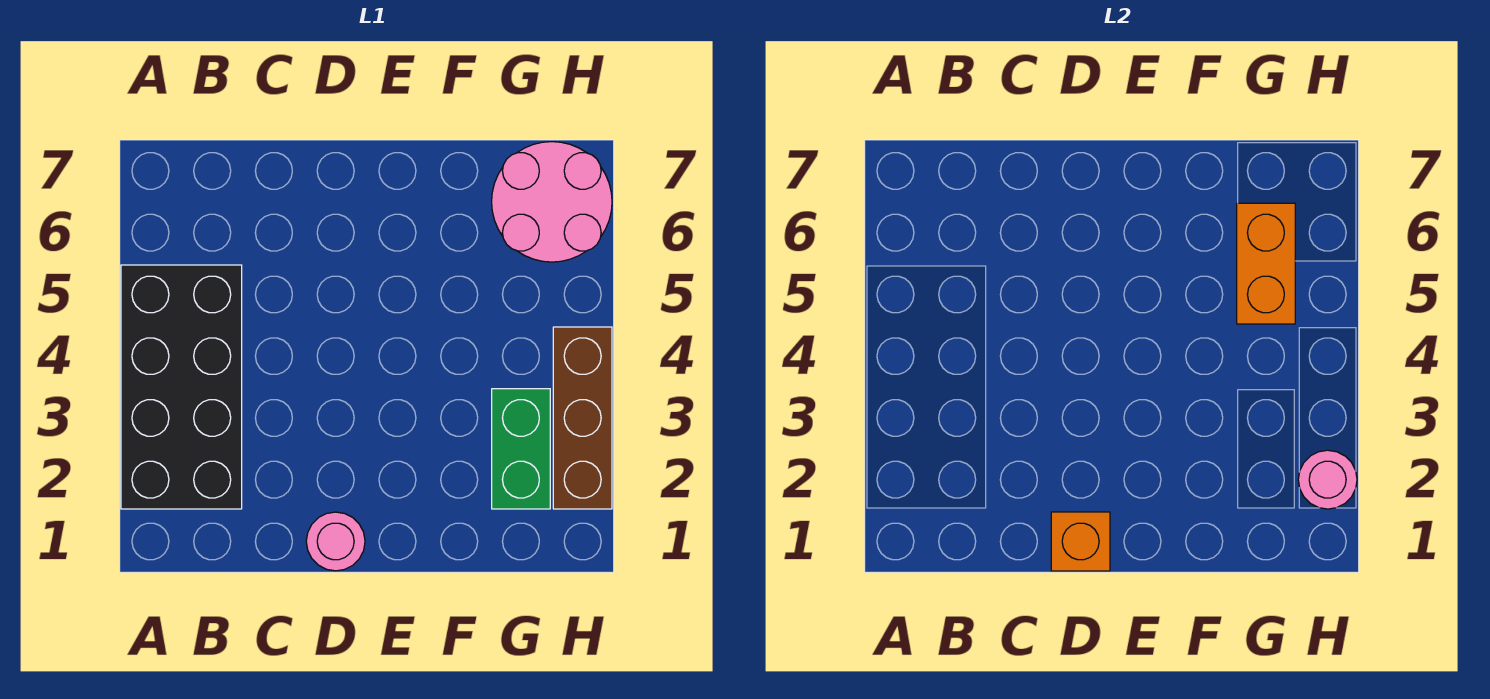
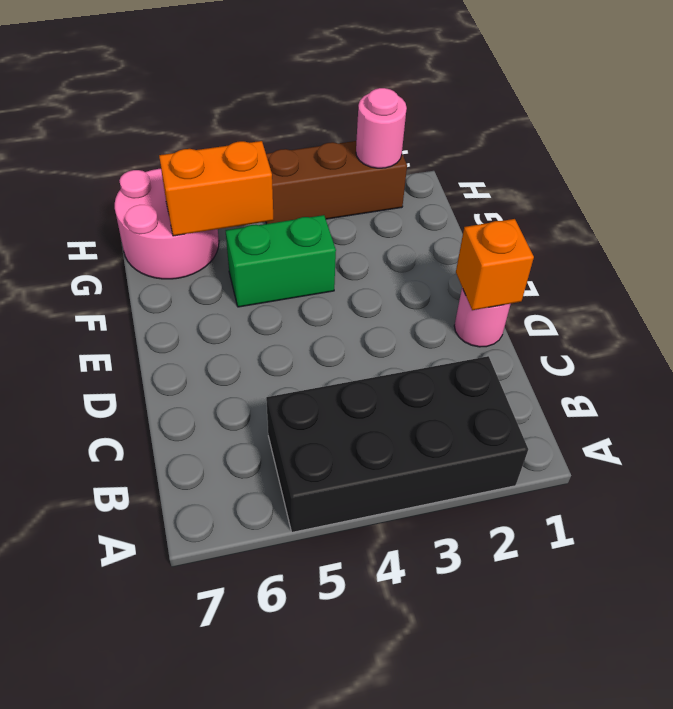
green 1x2 brick [492,389,550,509] -> green 1x2 brick moved to [225,215,336,307]

